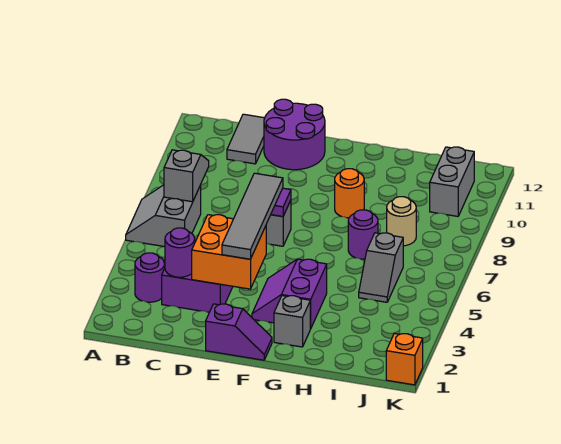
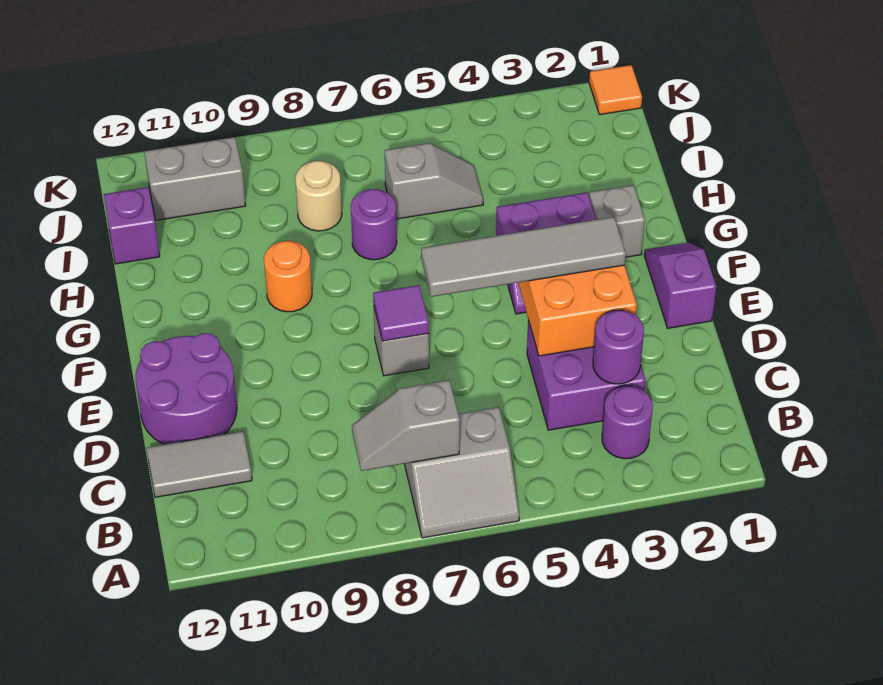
none -> purple 1x1 brick [104,187,160,264]
orange 1x1 brick [386,333,423,385] -> orange 1x1 tile [589,65,642,115]

